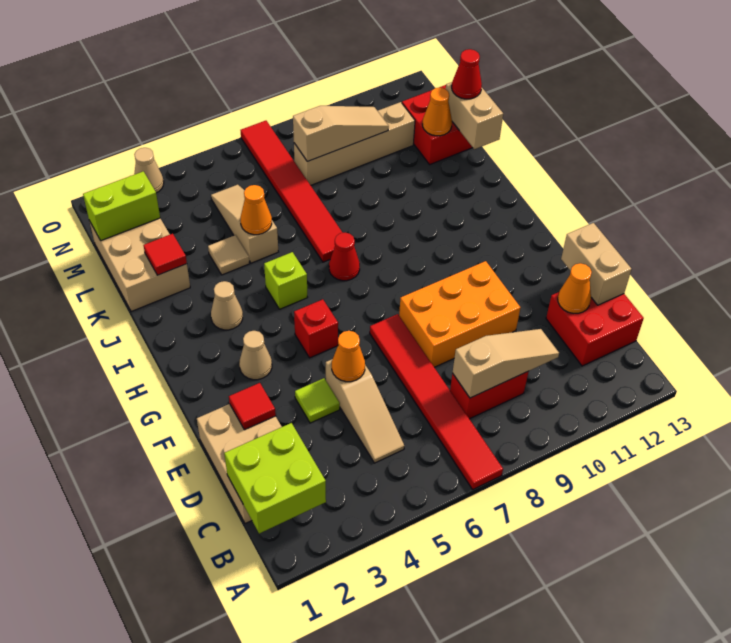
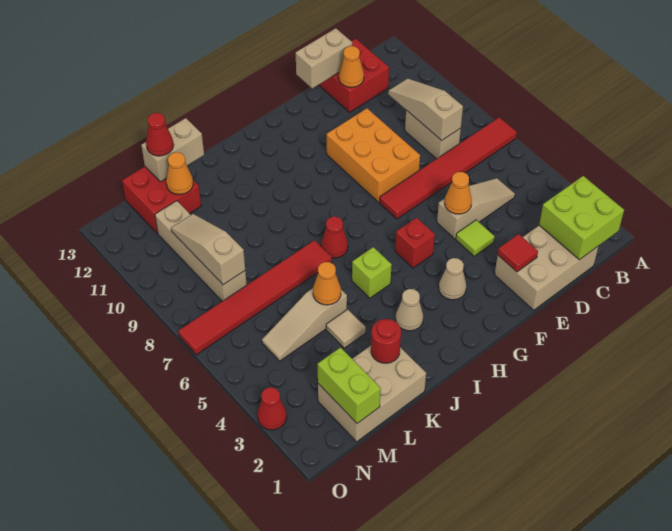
red 1x2 brick [450,371,529,419] -> tan 1x2 brick [405,110,461,159]
red 1x1 tile [144,234,187,275] -> red 1x1 round brick [371,319,401,363]
tan 1x1 cone [134,148,164,193] -> red 1x1 cone [257,387,287,430]

